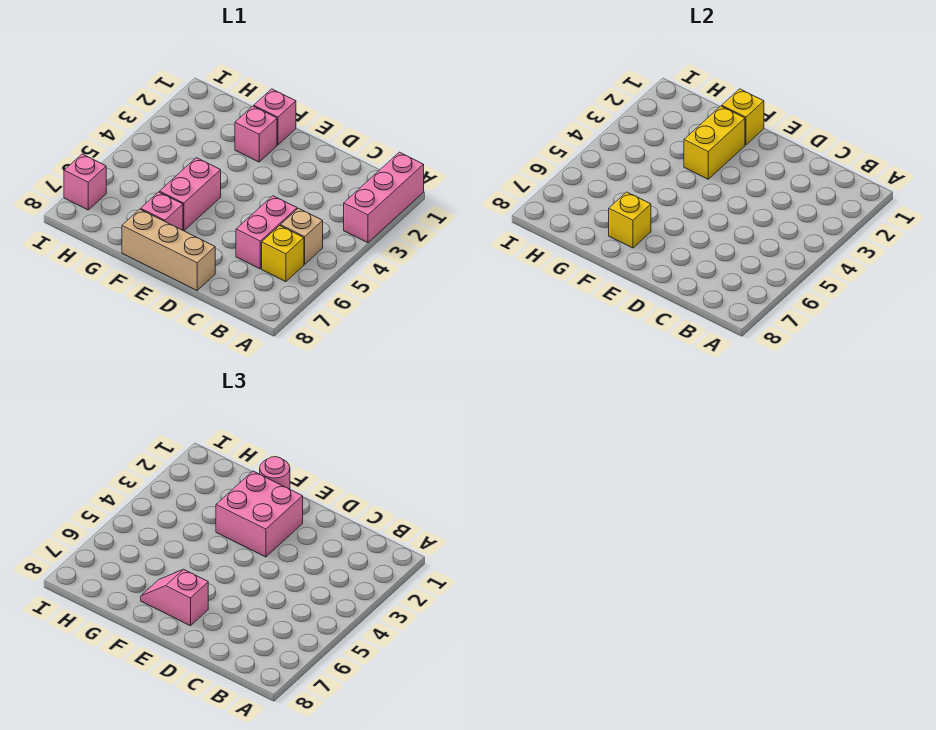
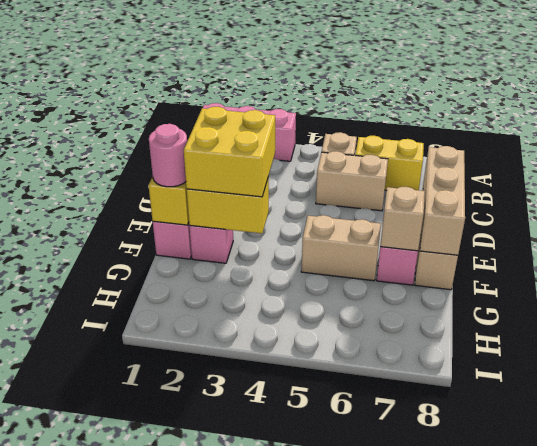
yellow 1x1 brick [262,226,304,282] -> yellow 1x2 brick [355,136,424,191]
pink 1x2 brick [236,196,297,269] -> tan 1x2 brick [316,151,388,211]
none -> tan 1x3 brick [420,146,465,255]
pink 2x2 brick [216,471,303,557] -> yellow 2x2 brick [184,107,275,197]
pink 1x2 slope [141,569,208,626] -> none
pink 1x2 brick [160,158,221,231] -> tan 1x2 brick [301,215,381,281]
yellow 1x1 brick [609,192,651,248] -> tan 1x1 brick [380,187,425,251]
pink 1x1 brick [64,154,106,210] -> none

